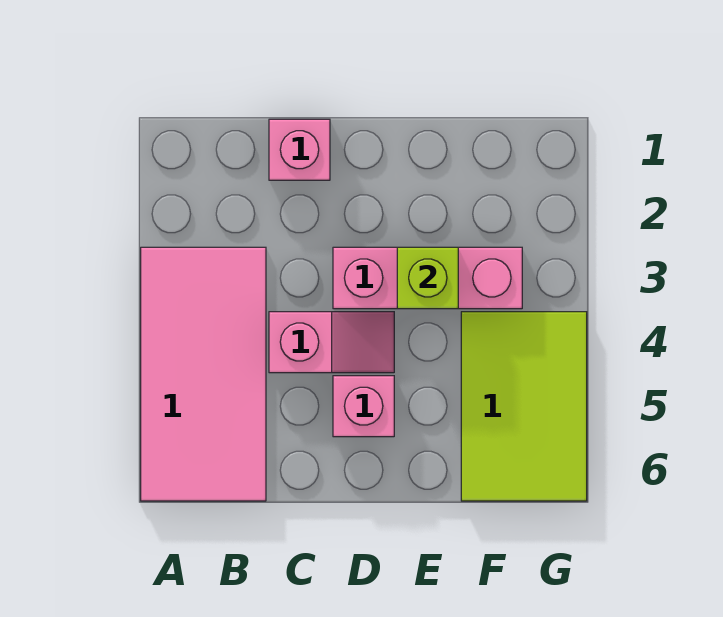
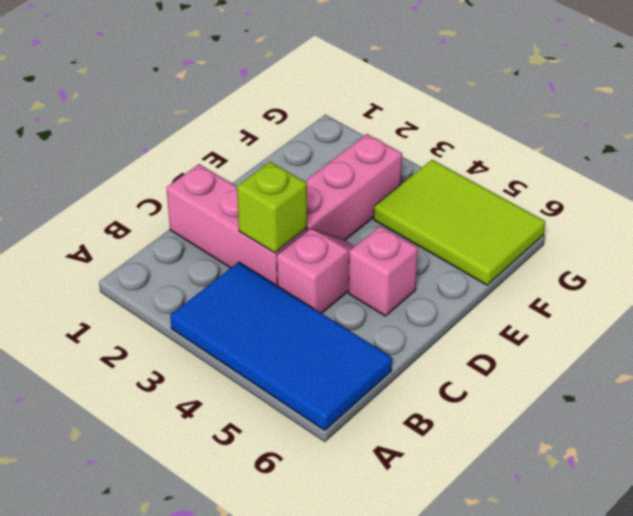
pink 2x4 tile [141,247,266,501] -> blue 2x4 tile [170,262,392,430]
pink 1x1 brick [269,119,330,180] -> pink 1x3 brick [166,164,307,285]
lime 1x1 brick [397,247,458,309] -> lime 1x1 brick moved to [237,162,307,253]

